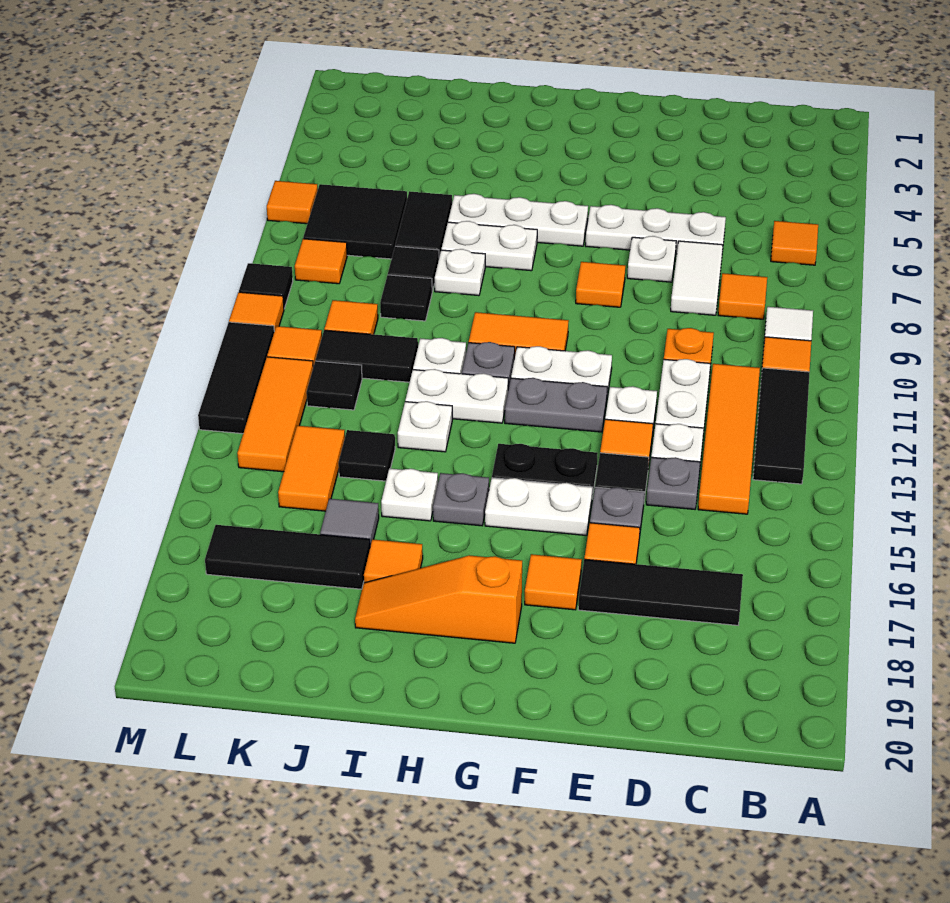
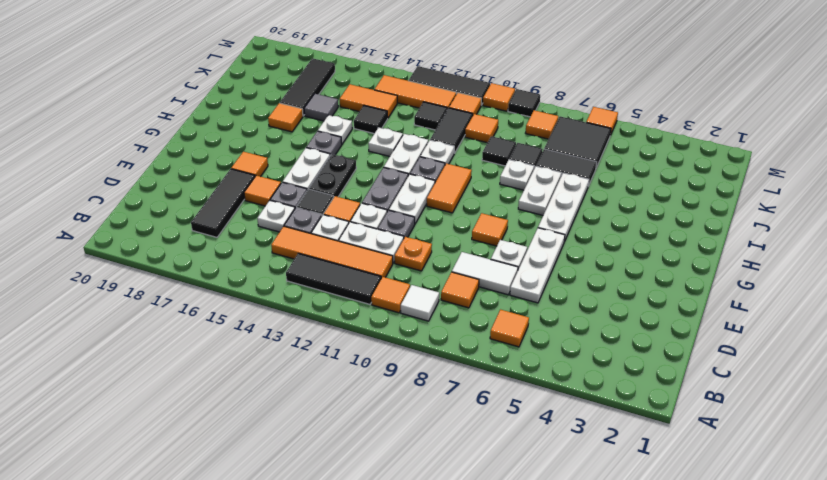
none -> white 1x1 plate [257,200,295,232]
none -> grey 1x1 plate [378,210,415,237]
orange 1x3 slope [355,555,522,643] -> none

